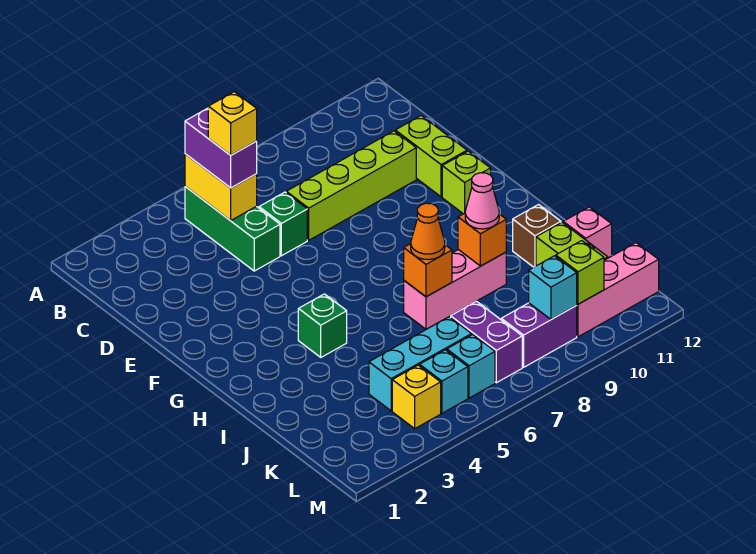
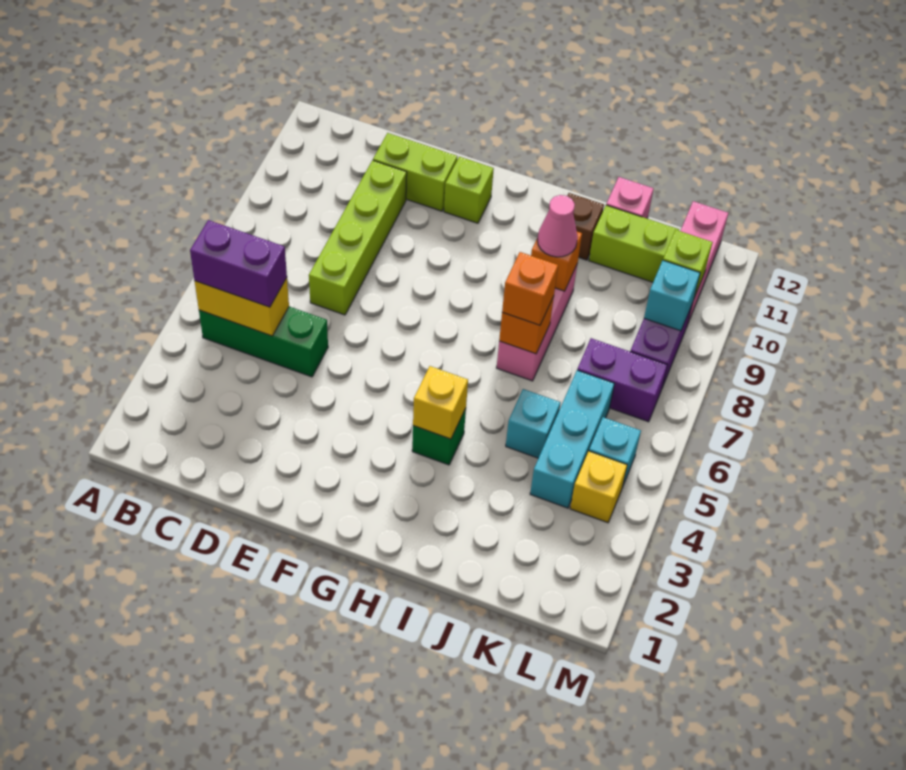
yellow 1x1 brick [208,92,257,155] -> yellow 1x1 brick moved to [413,366,468,439]
green 1x1 brick [259,192,307,256] -> none
orange 1x1 cone [411,203,445,260] -> orange 1x1 brick [502,252,558,325]
cyan 1x1 brick [447,335,495,398] -> cyan 1x1 brick moved to [506,389,561,458]

